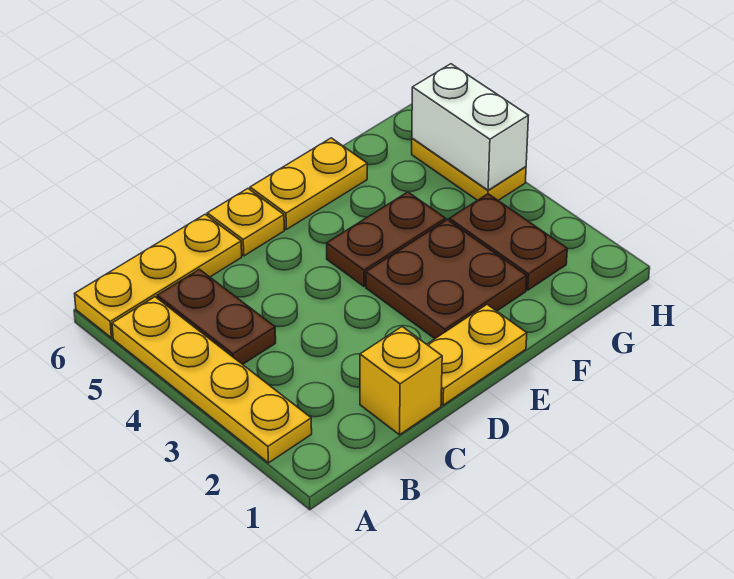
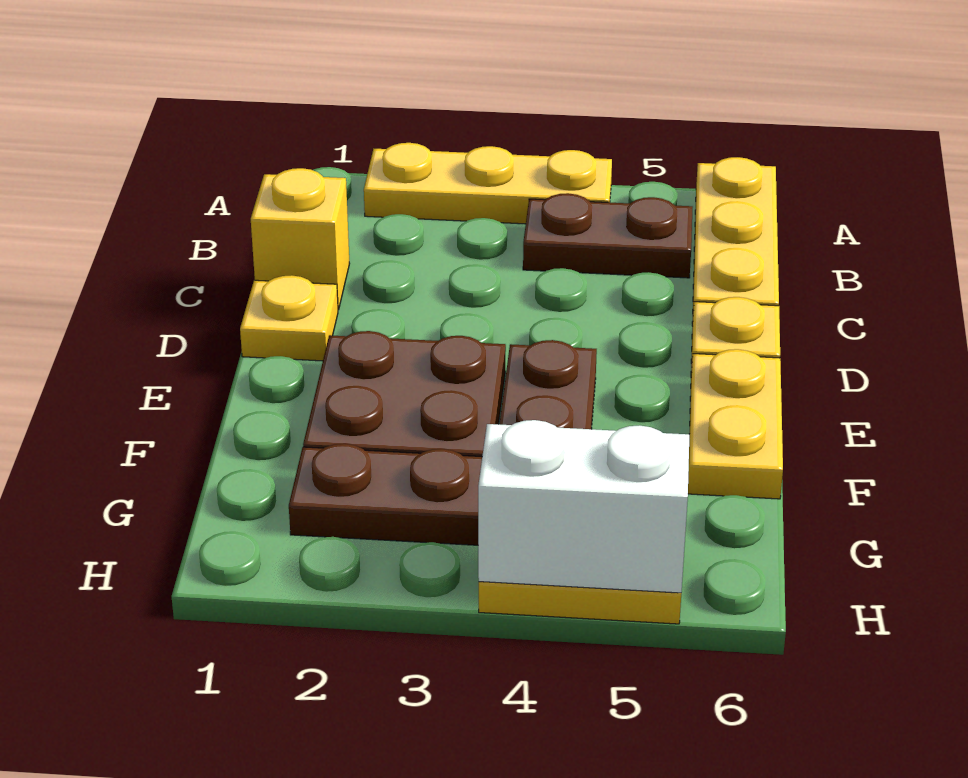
yellow 1x4 plate [112,297,312,463] -> yellow 1x3 plate [364,143,612,224]
yellow 1x2 plate [427,305,527,405] -> yellow 1x1 plate [240,275,338,361]

